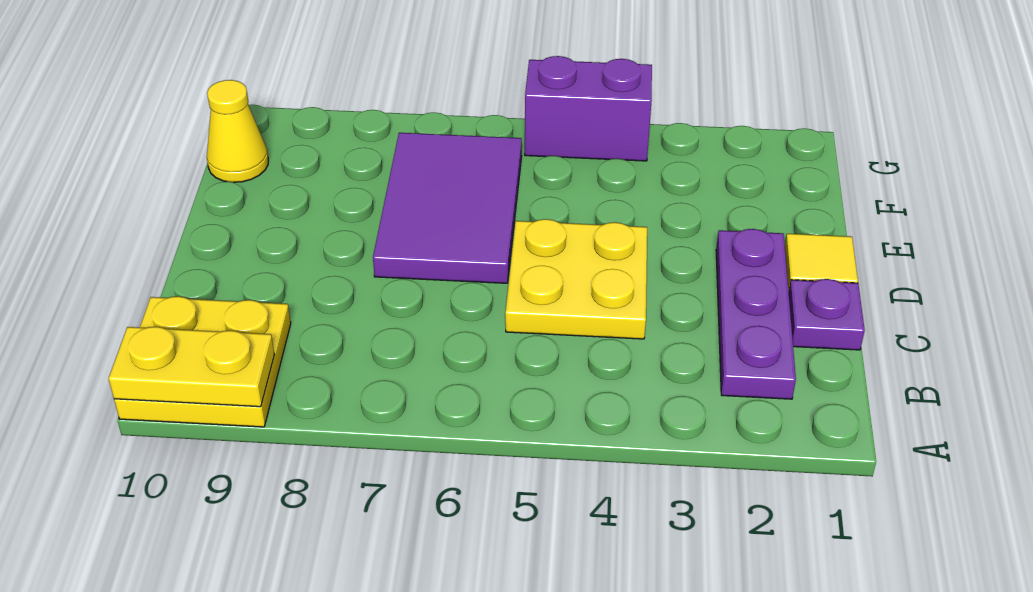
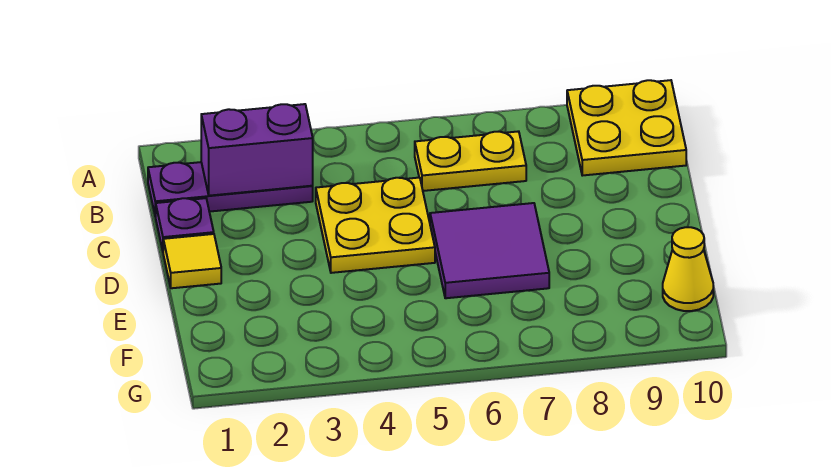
yellow 1x2 plate [108,327,275,407] -> yellow 1x2 plate moved to [415,131,526,191]
purple 1x3 plate [716,229,796,399] -> purple 1x3 plate turned to [148,162,313,217]
purple 2x3 tile [373,133,522,283] -> purple 2x2 tile [430,203,549,298]
purple 1x2 brick [525,56,652,161] -> purple 1x2 brick moved to [201,104,313,196]

